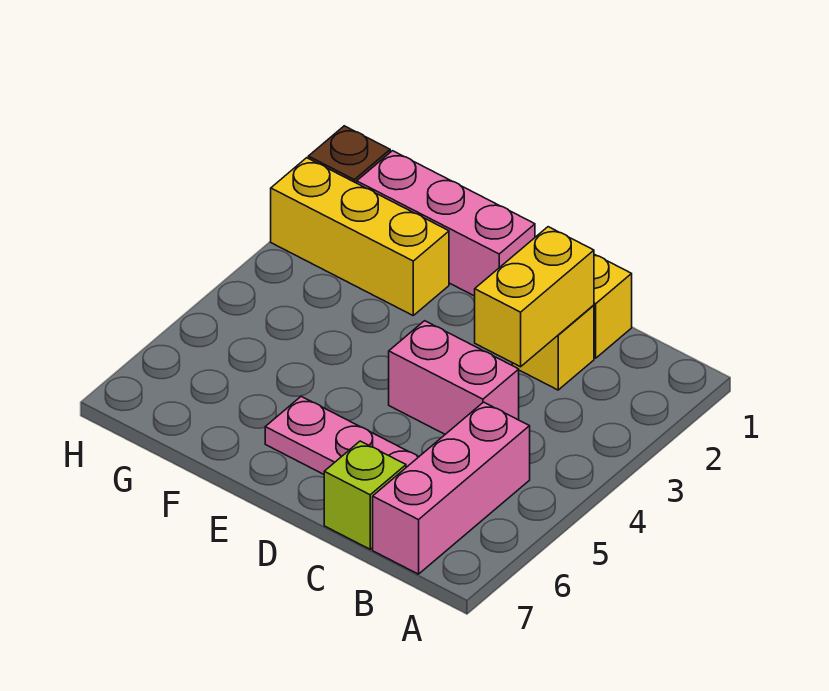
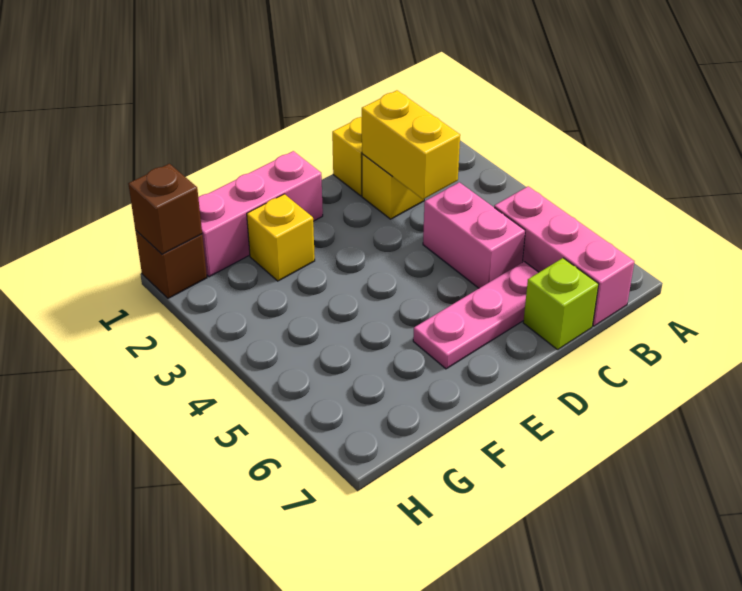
pink 1x2 brick [389,321,519,434] -> pink 1x2 brick turned to [423,182,525,288]
yellow 1x3 brick [271,158,449,315] -> yellow 1x1 brick [247,194,315,281]
none -> brown 1x1 brick [128,164,202,254]

